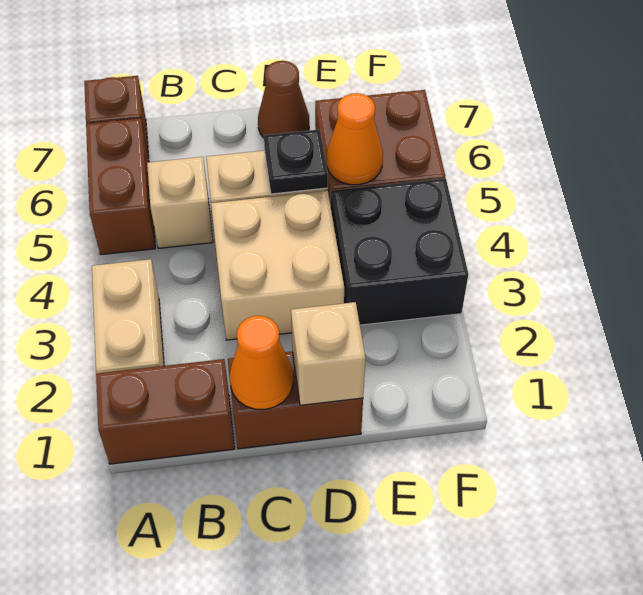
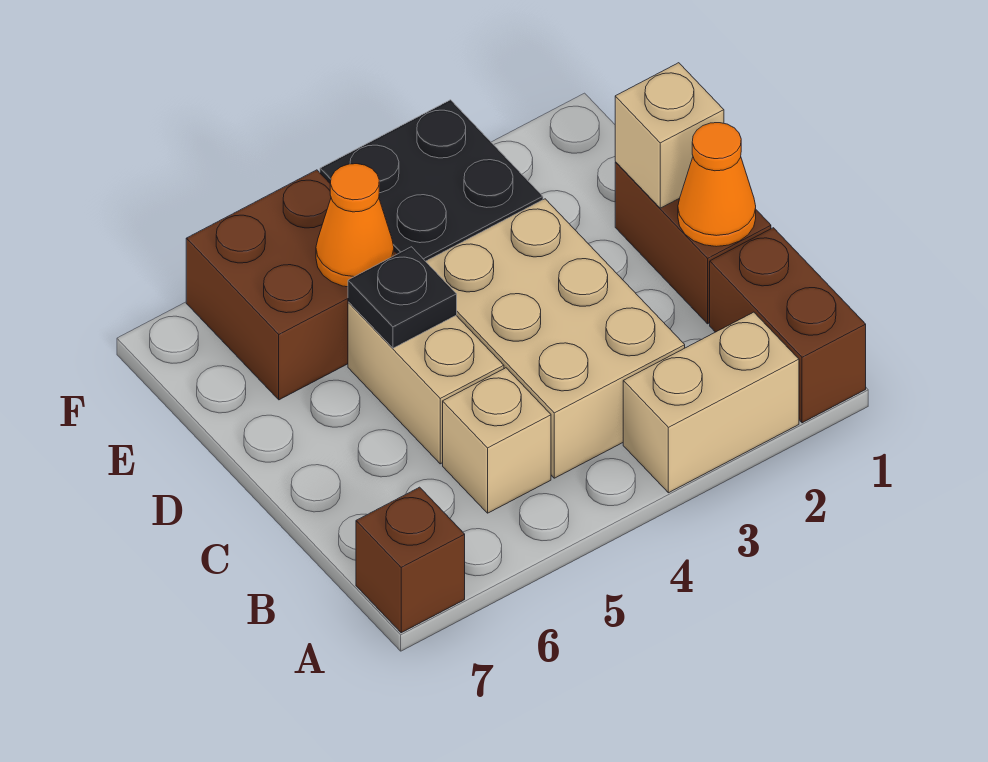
brown 1x2 brick [86,118,155,255] -> none
tan 2x2 brick [211,191,344,340] -> tan 2x3 brick [426,199,685,478]
brown 1x1 cone [258,61,309,138] -> none

